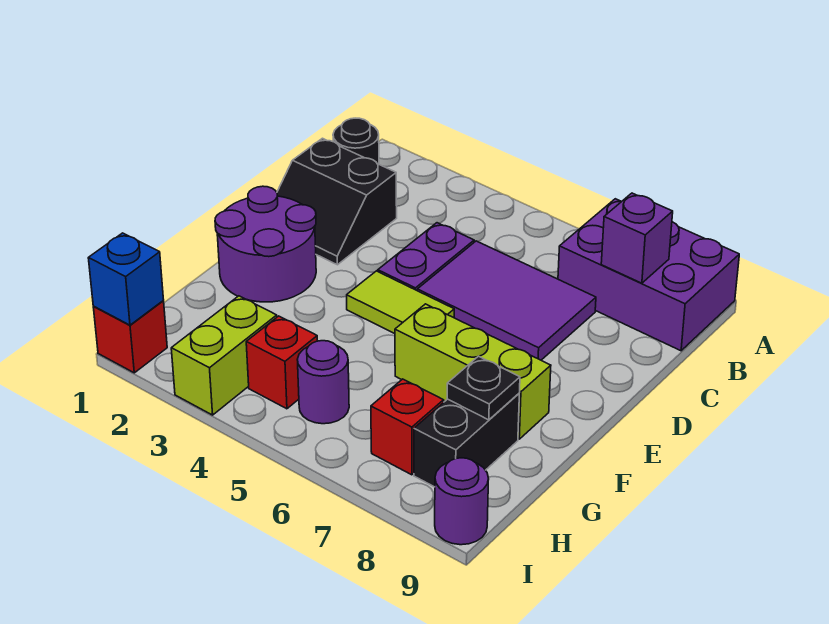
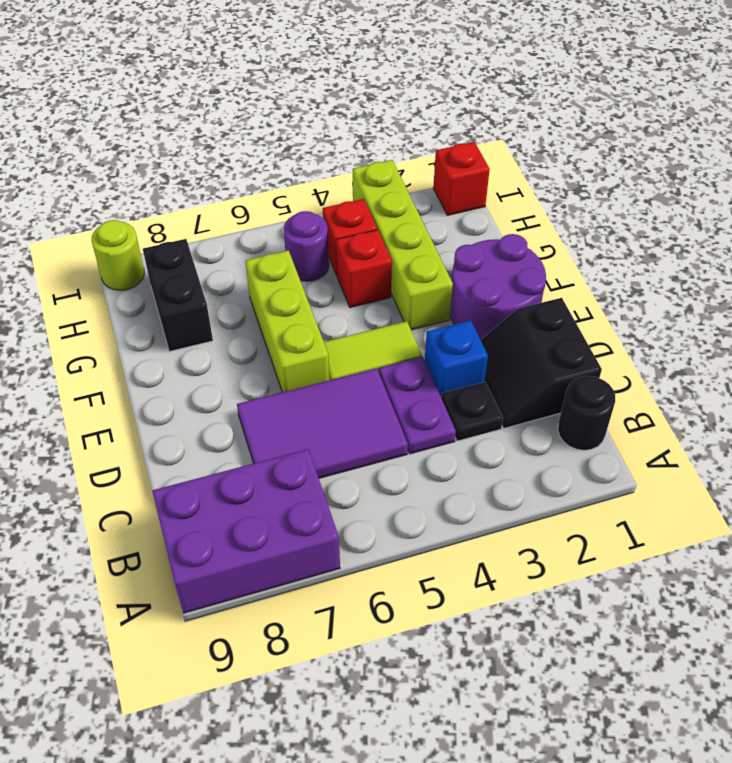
purple 1x1 brick [601,193,673,283] -> none
black 2x2 slope [277,138,397,265] -> black 2x2 slope turned to [481,298,602,428]
lime 1x3 brick [395,304,551,439] -> lime 1x3 brick turned to [245,250,329,392]
black 1x1 plate [447,356,520,420] -> black 1x1 plate moved to [441,382,503,441]
lime 1x2 brick [171,296,277,415] -> lime 1x4 brick [353,160,453,330]
red 1x1 brick [371,379,444,475] -> red 1x1 brick moved to [336,230,392,308]
blue 1x1 brick [88,233,164,325] -> blue 1x1 brick moved to [425,320,488,396]
purple 1x1 round brick [435,458,489,545] -> lime 1x1 round brick [92,220,144,290]

